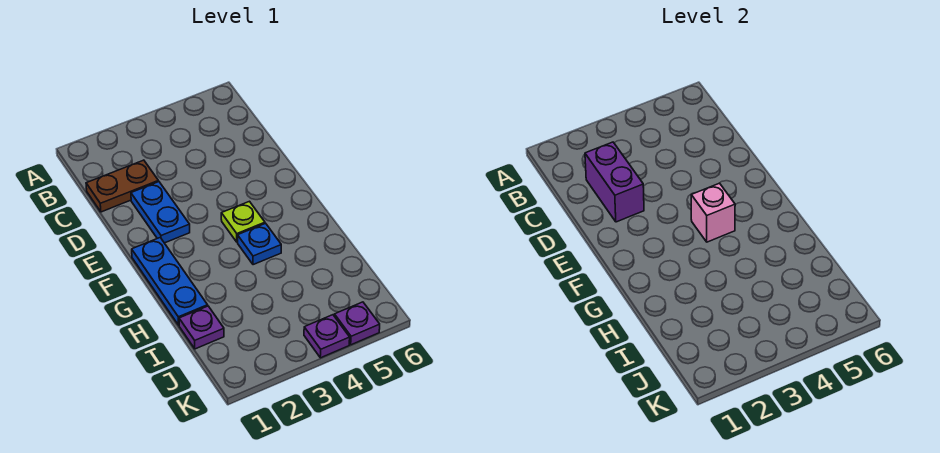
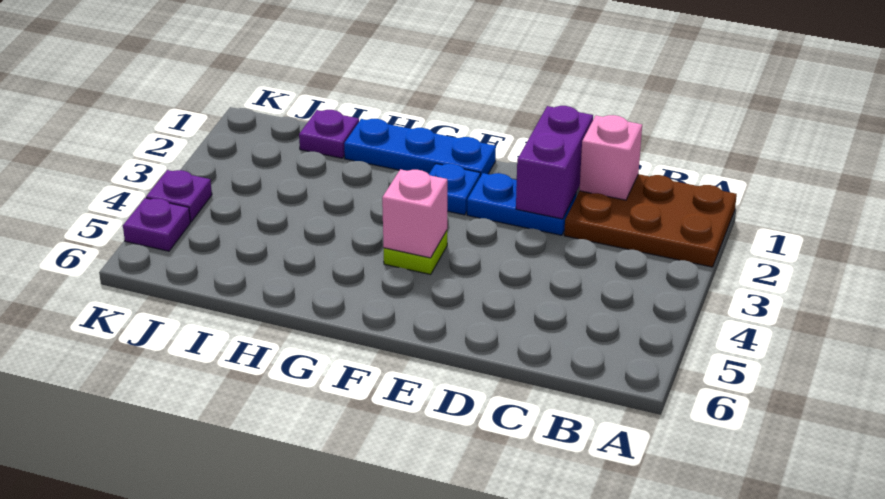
brown 1x2 plate [86,160,158,212] -> brown 2x3 plate [564,174,737,267]
none -> pink 1x1 brick [579,115,642,200]
purple 1x2 brick [585,142,644,222] -> purple 1x2 brick turned to [516,106,593,219]
blue 1x1 plate [238,223,281,265] -> blue 1x1 plate moved to [429,164,480,215]

